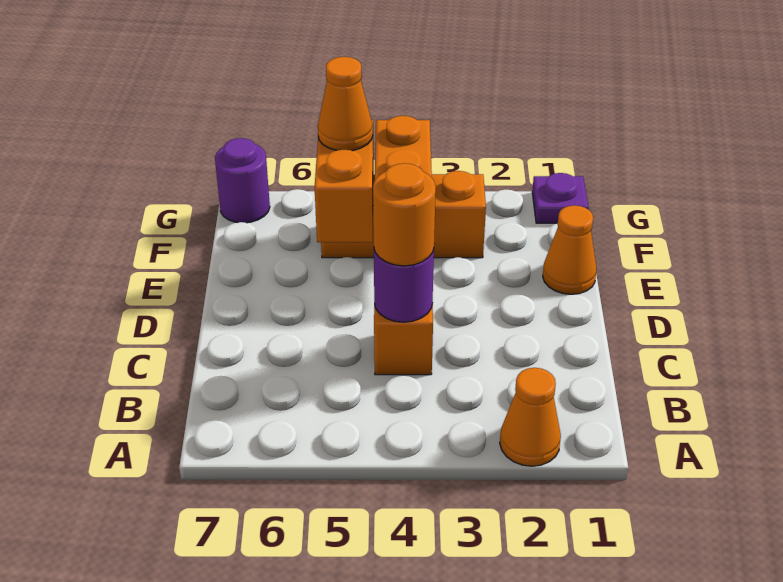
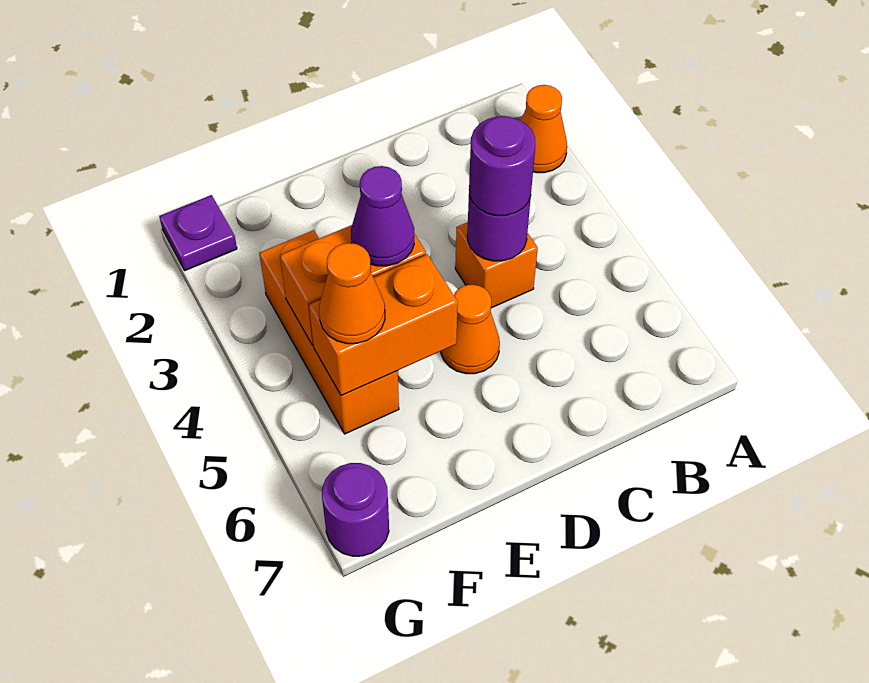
orange 1x1 round brick [373,163,436,266] -> purple 1x1 round brick [469,116,536,216]
orange 1x1 cone [543,205,596,294] -> orange 1x1 cone moved to [441,285,500,374]
none -> purple 1x1 cone [351,166,414,266]

